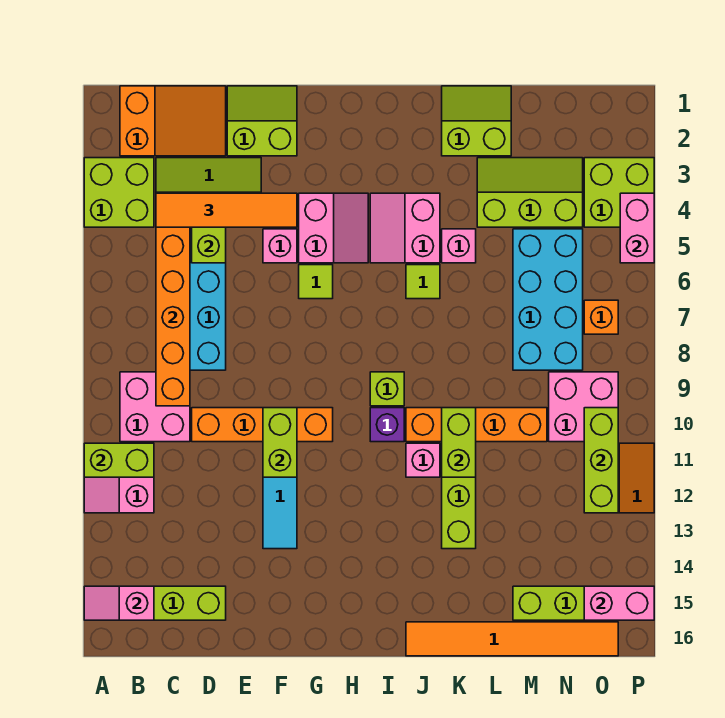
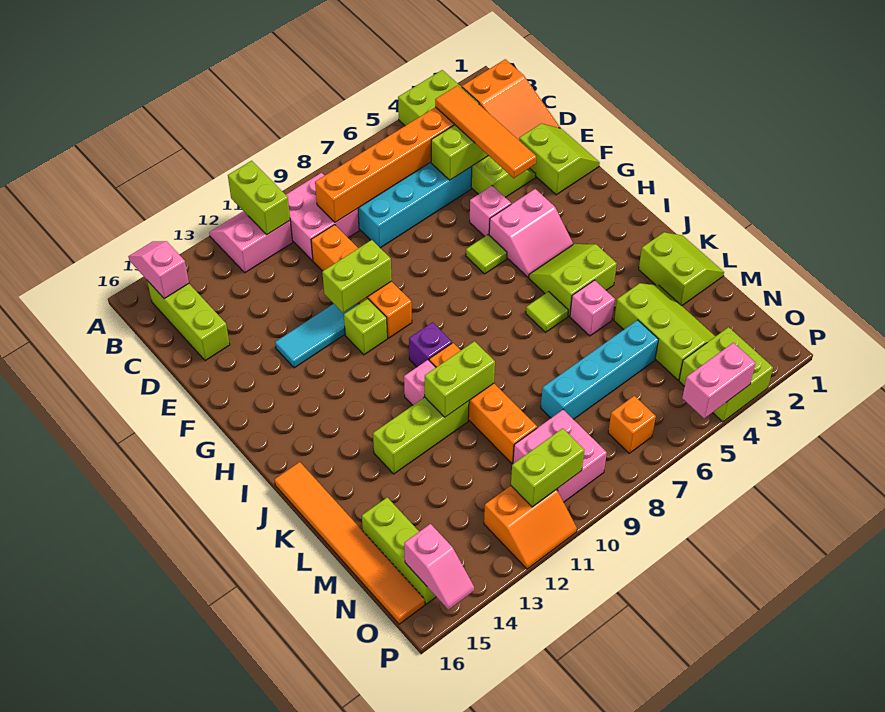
pink 2x2 slope [370,193,440,263] -> lime 2x2 slope [529,244,617,316]
lime 1x1 brick [370,372,404,406] -> lime 1x1 brick moved to [344,299,387,355]
cyan 2x4 brick [513,229,583,370] -> cyan 1x4 brick [541,320,659,419]
lime 1x3 brick [584,408,618,513] -> lime 1x2 brick [511,428,584,507]
pink 1x2 brick [584,586,654,620] -> pink 1x2 slope [404,524,474,610]

